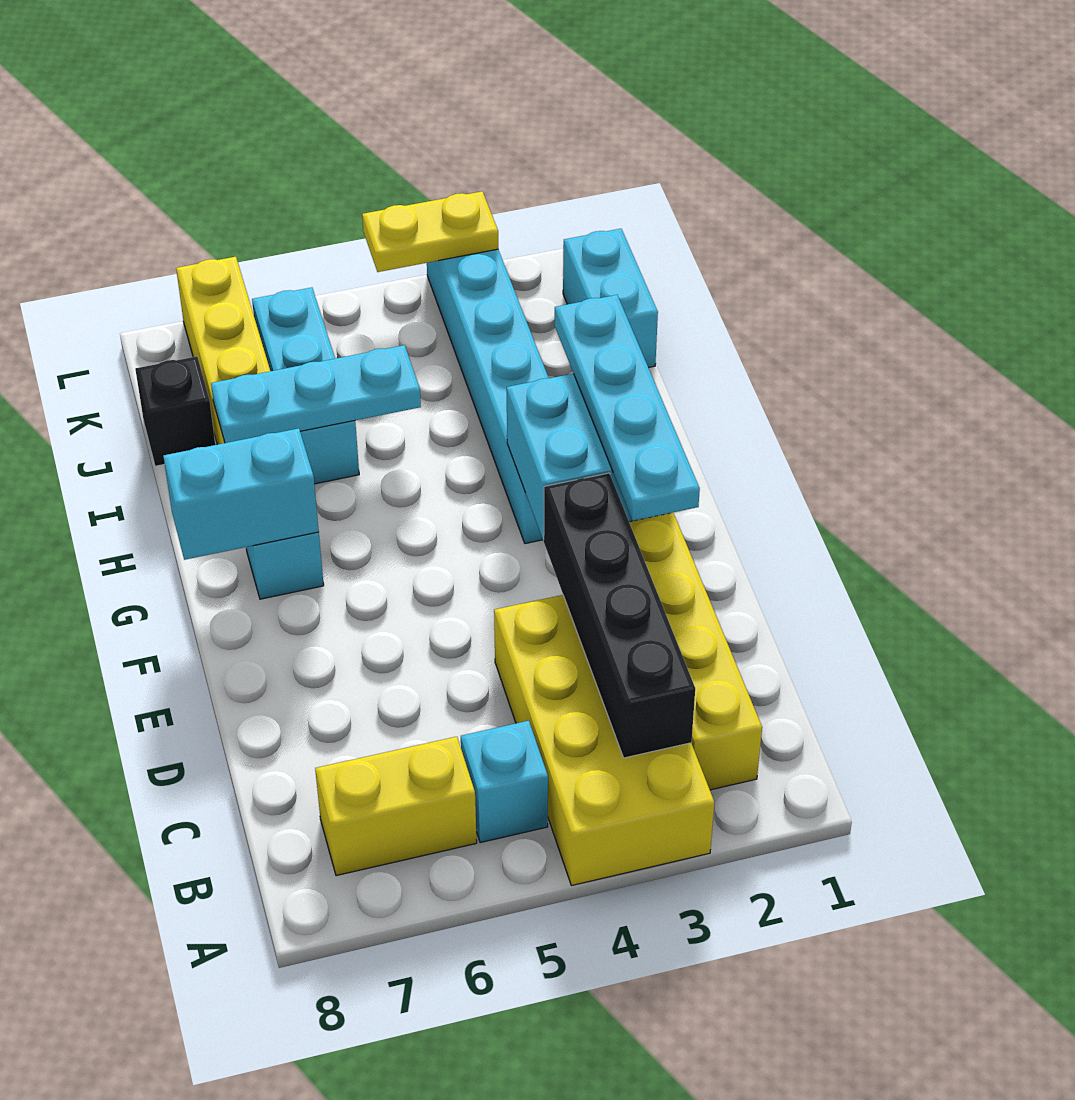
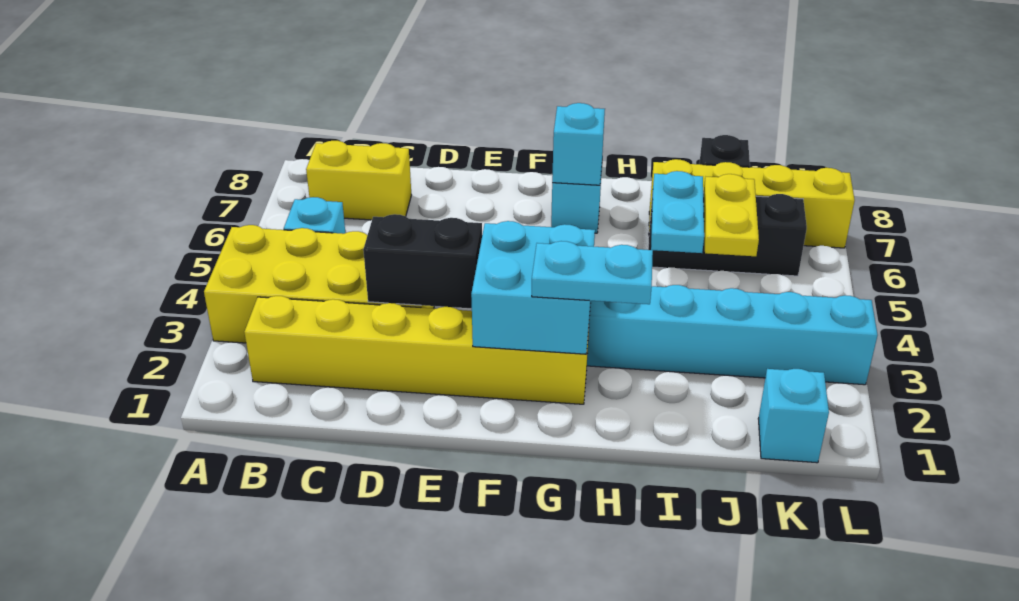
black 1x4 brick [544,473,695,758] -> black 1x2 brick [363,214,482,308]
yellow 1x2 brick [315,737,477,876] -> yellow 1x2 brick turned to [306,141,411,220]
cyan 1x4 plate [555,295,700,521] -> cyan 1x2 plate [532,241,653,304]
cyan 1x2 brick [163,428,319,560] -> cyan 1x1 brick [552,103,605,185]
cyan 1x3 plate [211,345,421,443] -> cyan 1x2 plate [651,171,704,253]
cyan 1x3 brick [252,288,359,484] -> black 1x3 brick [648,193,807,276]
cyan 1x2 brick [563,229,658,368] -> cyan 1x1 brick [758,369,829,463]
yellow 1x2 plate [362,191,498,272] -> yellow 1x2 plate moved to [703,174,759,256]

